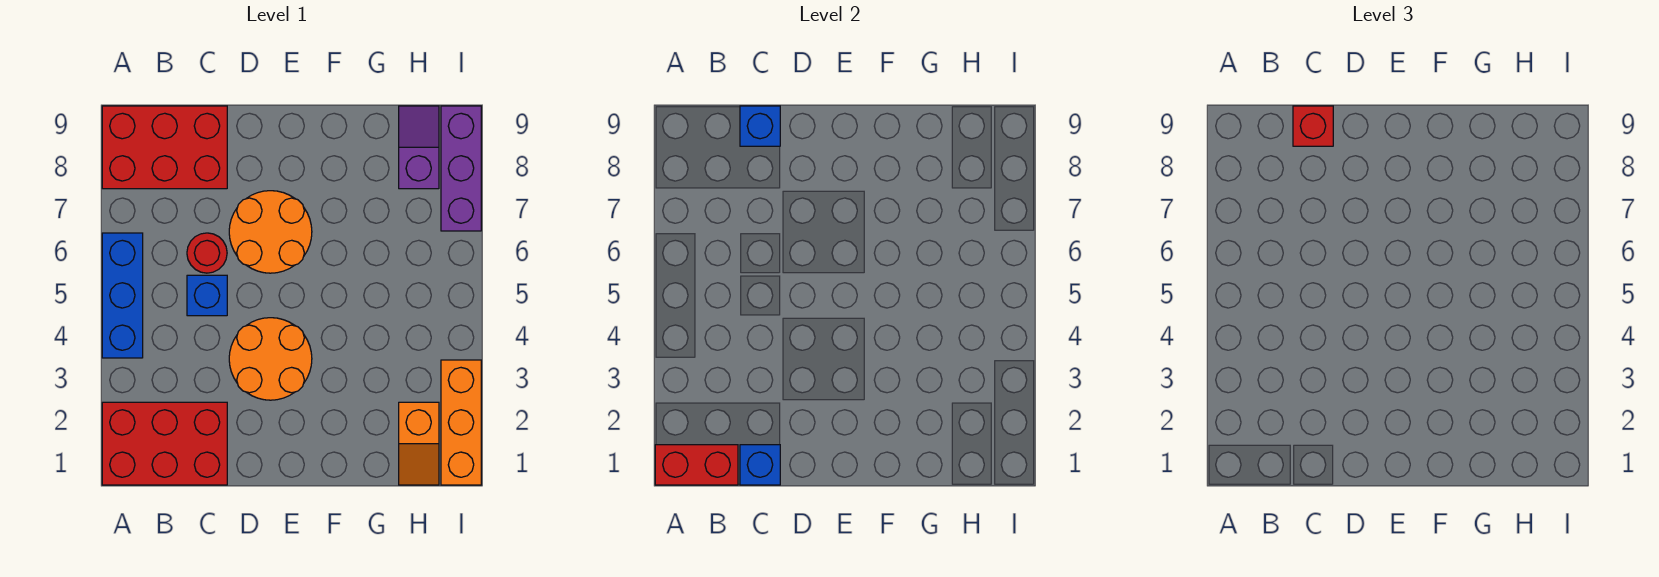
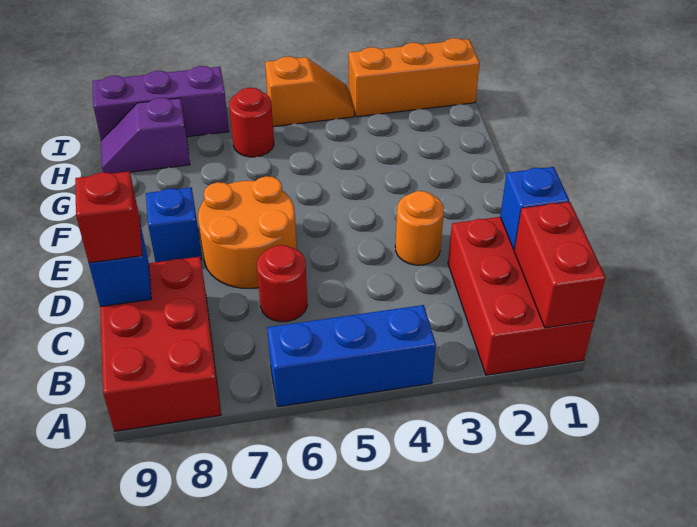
blue 1x1 brick [187,275,227,316] -> blue 1x1 brick moved to [146,187,202,262]
orange 2x2 round brick [229,318,312,400] -> orange 1x1 round brick [395,191,444,265]
orange 1x2 slope [399,402,439,485] -> orange 1x2 slope moved to [265,57,354,127]
none -> red 1x1 round brick [229,88,274,157]

